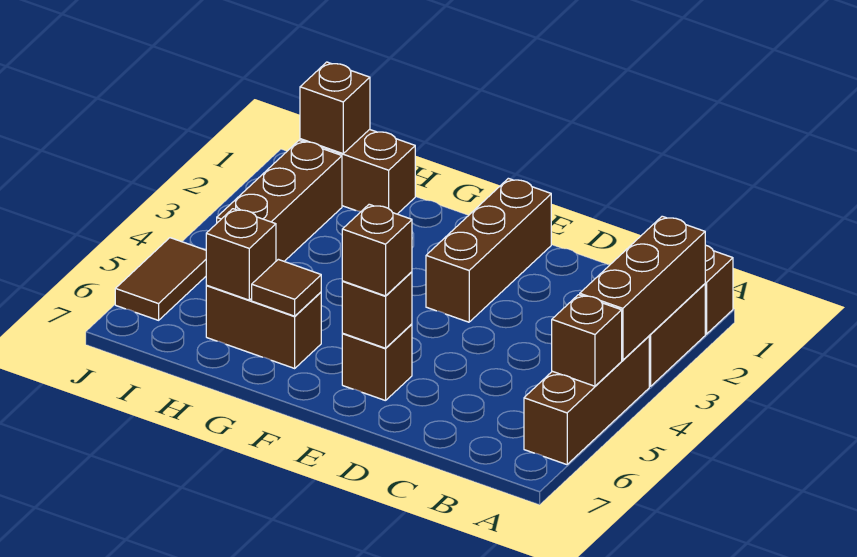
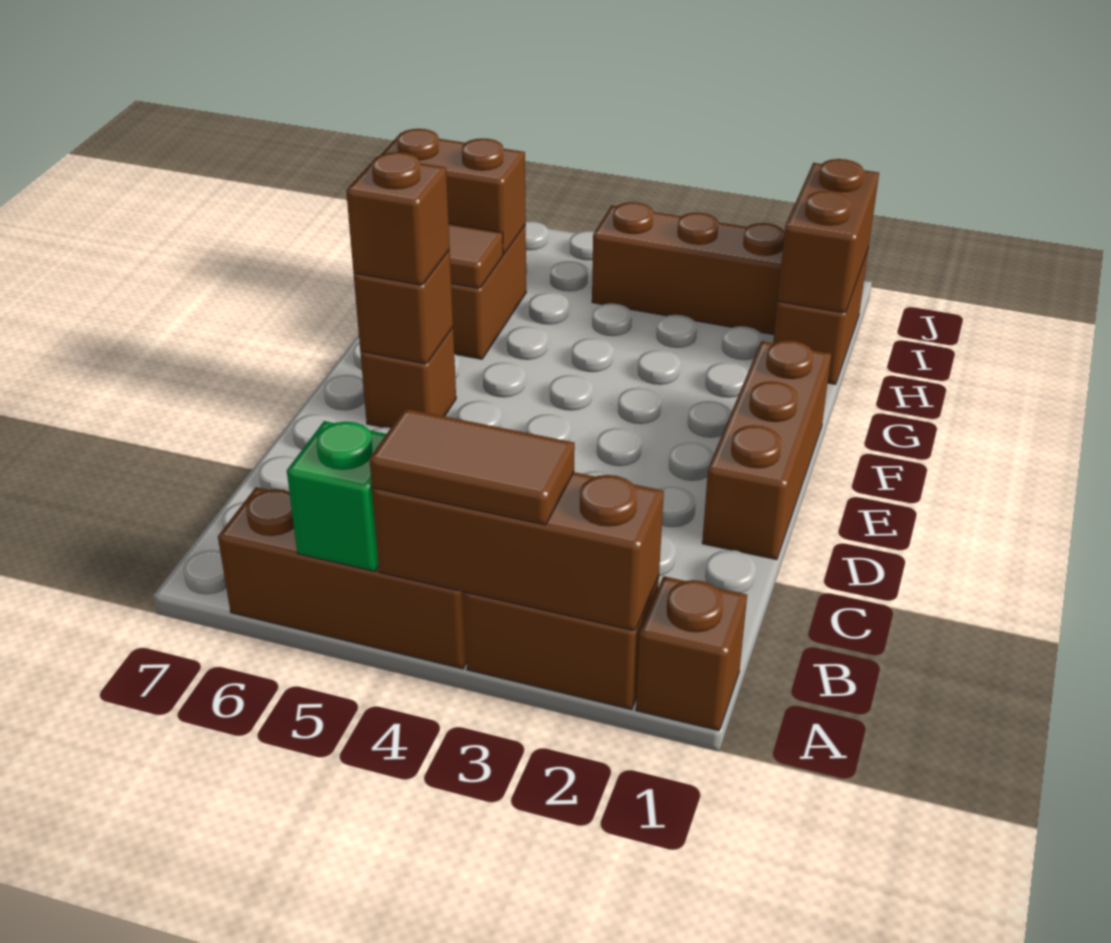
brown 1x1 brick [552,295,622,386] -> green 1x1 brick [287,421,386,571]
brown 1x3 brick [426,178,551,322] -> brown 1x3 brick turned to [702,340,831,560]
brown 1x1 brick [206,209,276,300] -> brown 1x2 brick [381,129,526,254]
brown 1x1 brick [300,62,370,154] -> brown 1x2 brick [778,159,879,313]
brown 1x2 tile [115,238,206,320] -> brown 1x2 tile moved to [369,409,575,525]

